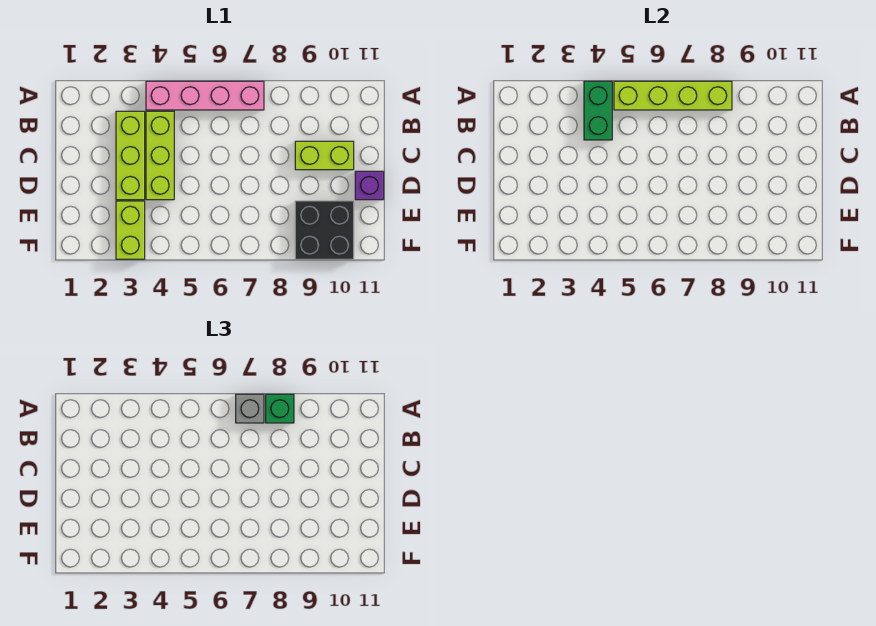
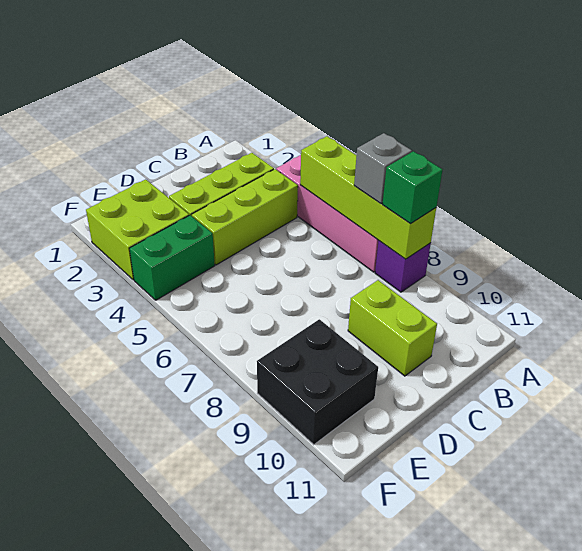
green 1x2 brick [584,81,612,140] -> green 1x2 brick moved to [129,215,215,300]
purple 1x1 brick [355,171,384,200] -> purple 1x1 brick moved to [375,241,431,292]
lime 1x2 brick [116,201,145,259] -> lime 2x2 brick [86,179,189,280]

